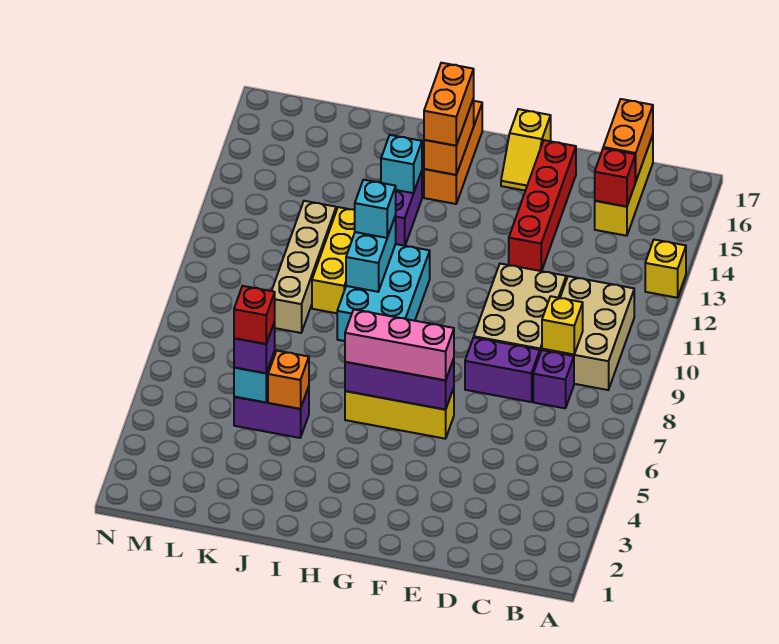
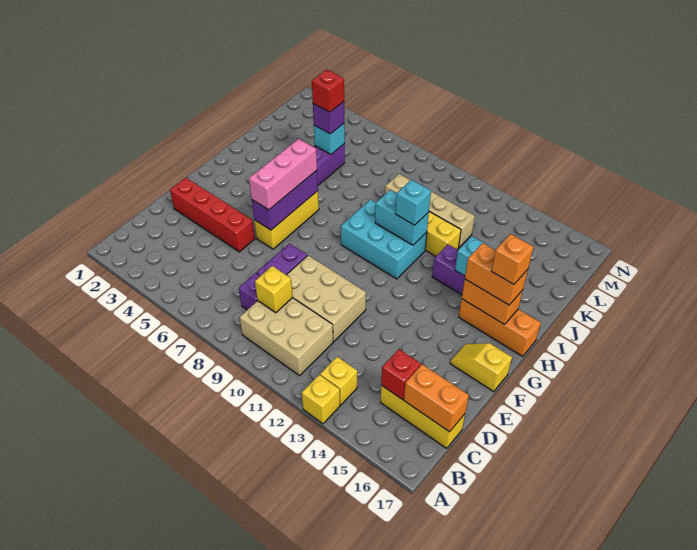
none -> yellow 1x1 brick [320,357,357,405]
red 1x4 brick [509,140,576,271] -> red 1x4 brick moved to [170,178,255,252]
orange 1x1 brick [268,351,309,409] -> orange 1x1 brick moved to [491,234,534,284]

